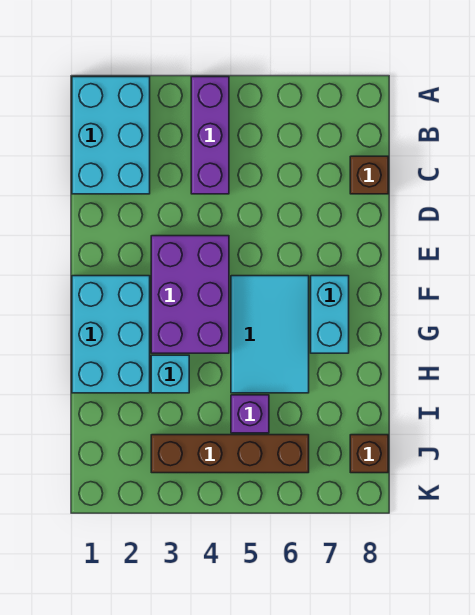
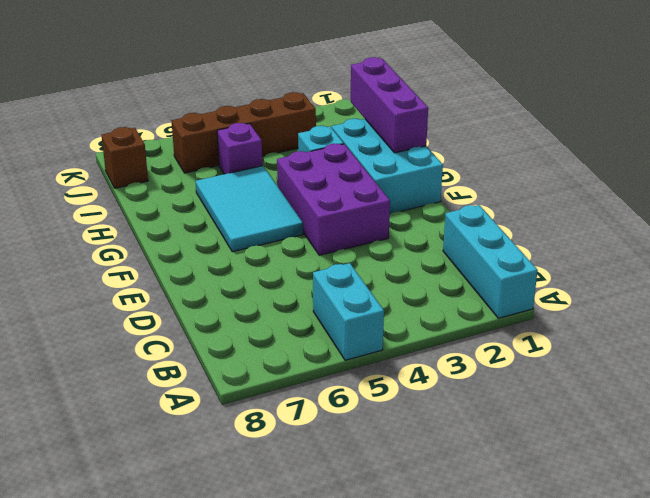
cyan 2x3 brick [72,77,150,194] -> cyan 1x3 brick [443,205,538,318]
purple 1x3 brick [191,77,229,194] -> purple 1x3 brick moved to [351,57,428,153]
brown 1x1 brick [350,156,388,194] -> none
cyan 1x2 brick [311,276,349,353] -> cyan 1x2 brick moved to [313,263,384,360]

